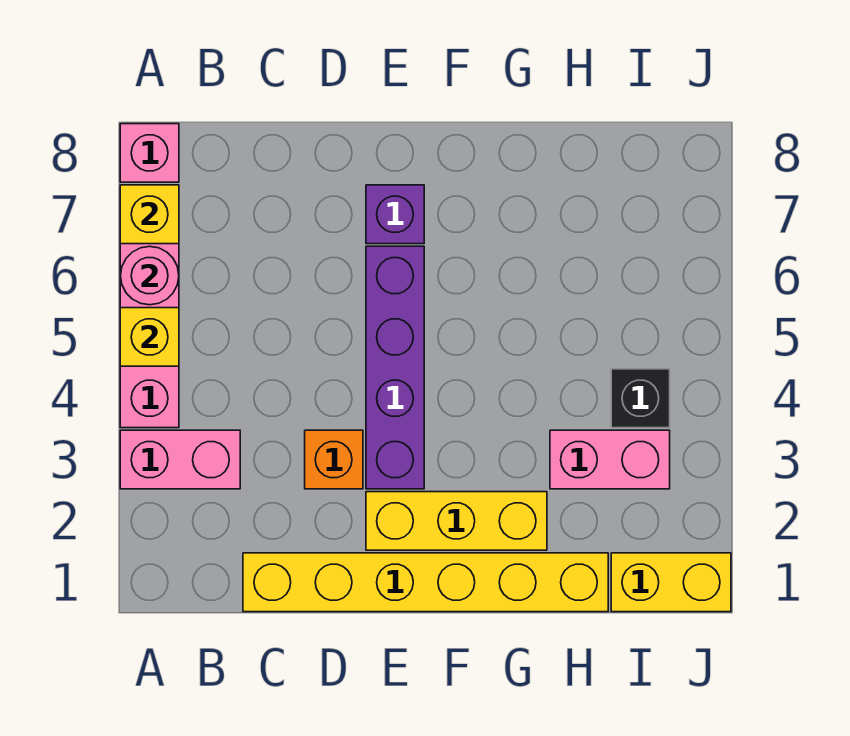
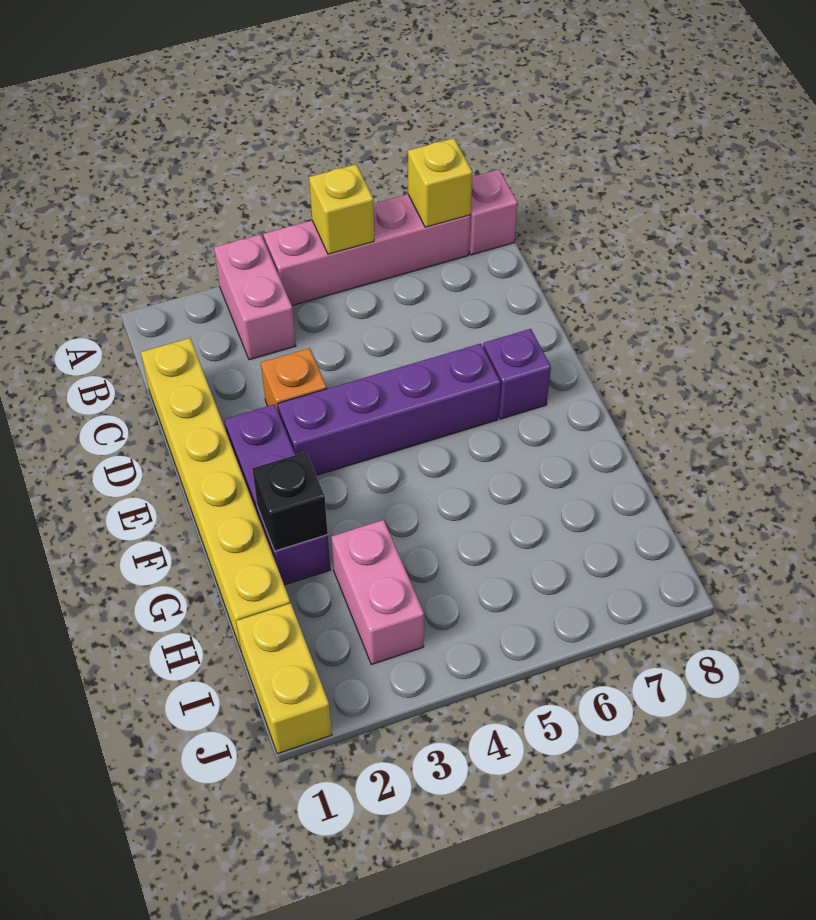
pink 1x1 round brick [121,246,179,305] -> none
yellow 1x3 brick [366,492,547,550] -> purple 1x3 brick [224,404,330,585]
black 1x1 brick [611,369,670,428] -> black 1x1 brick moved to [252,452,328,551]

